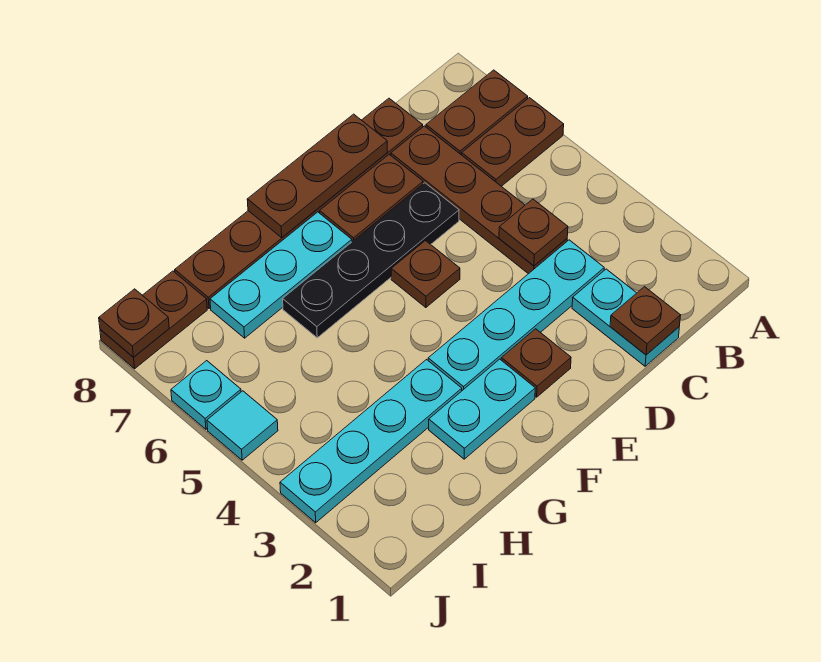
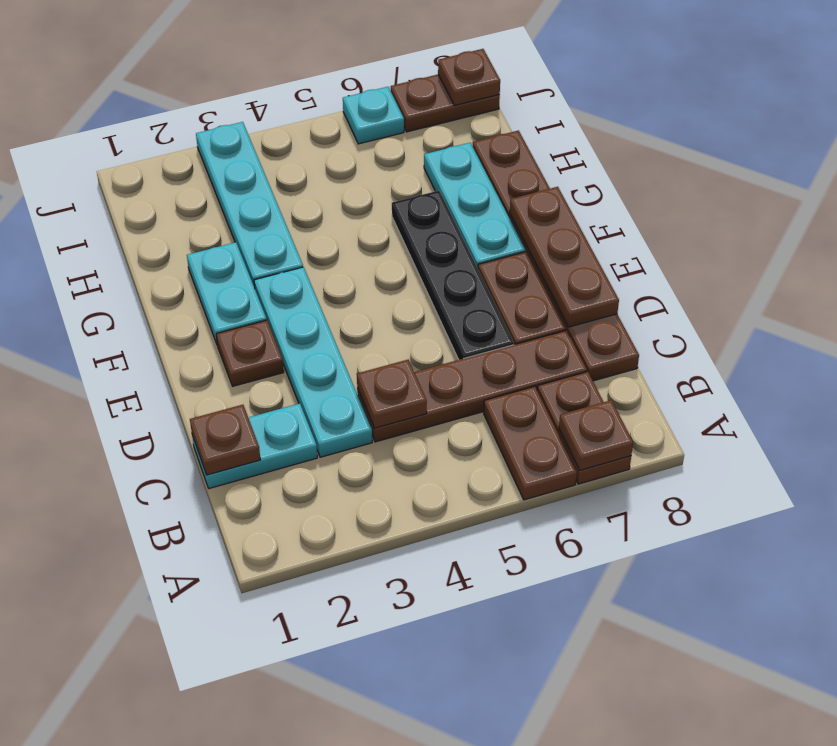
brown 1x1 plate [391,241,460,308] -> brown 1x1 plate moved to [559,400,633,470]
brown 1x2 plate [100,271,207,369] -> brown 1x2 plate turned to [391,75,500,132]
cyan 1x1 tile [207,391,278,460] -> none

